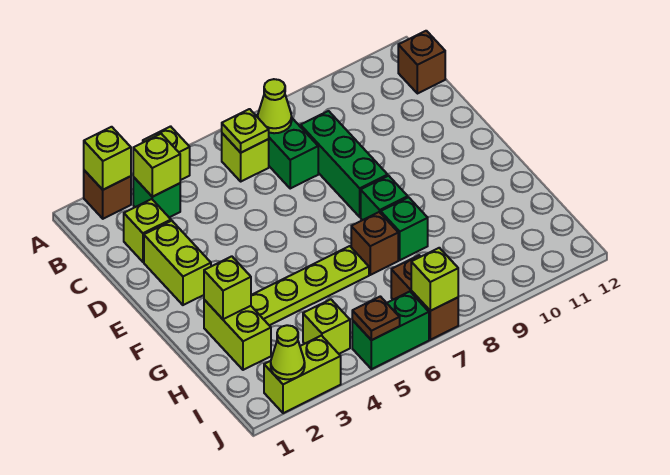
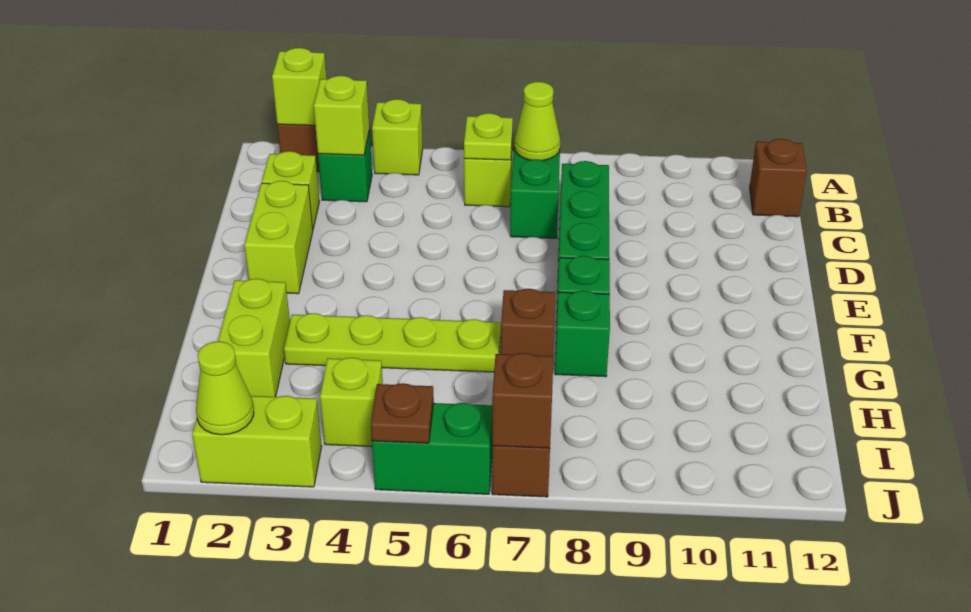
lime 1x1 brick [204,256,251,319] -> none
lime 1x1 brick [411,248,458,311] -> brown 1x1 brick [492,353,553,448]

